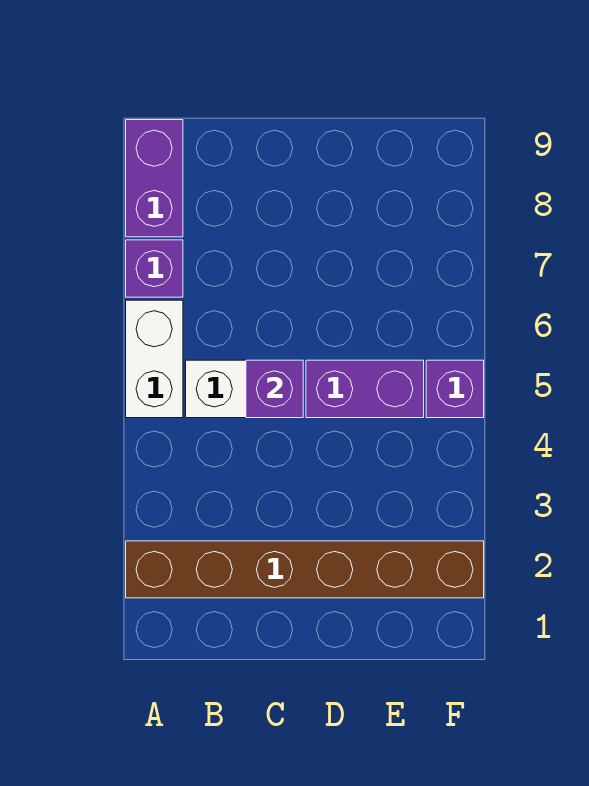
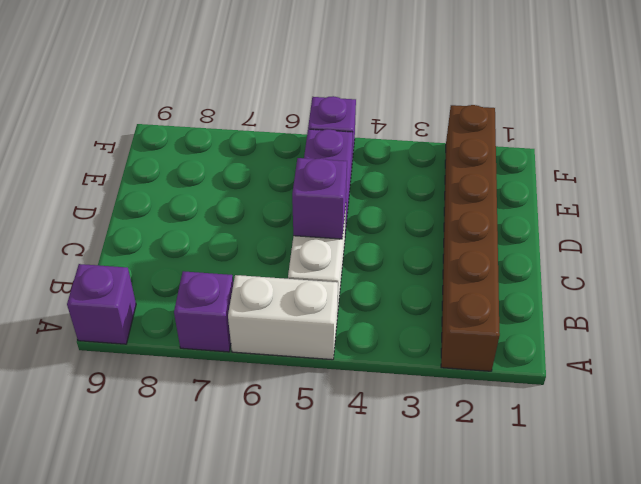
purple 1x2 brick [126,120,183,237] -> purple 1x1 brick [67,264,136,344]

